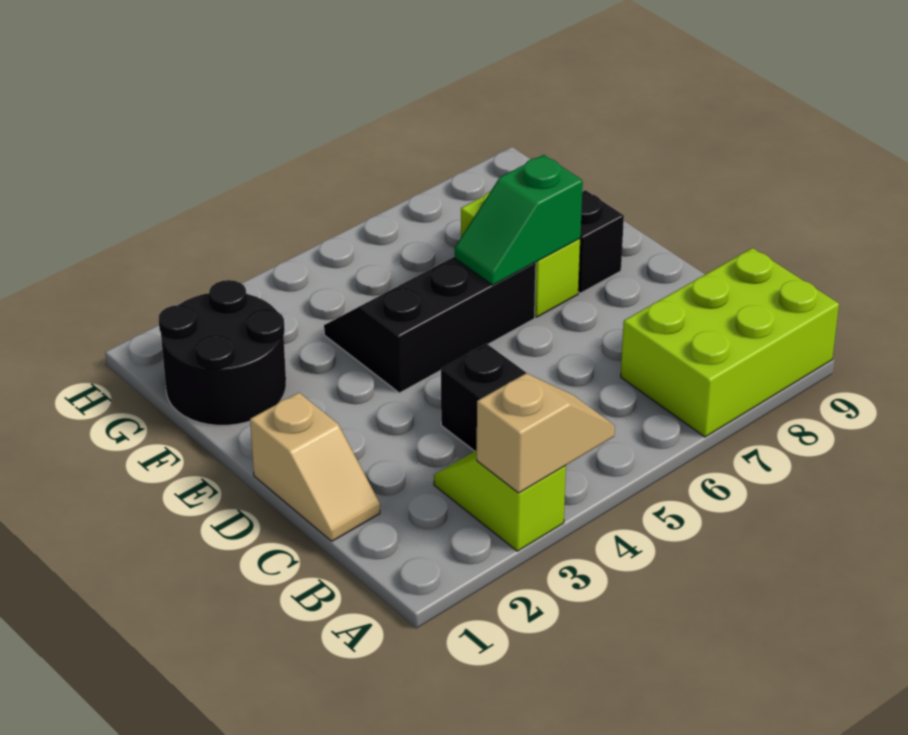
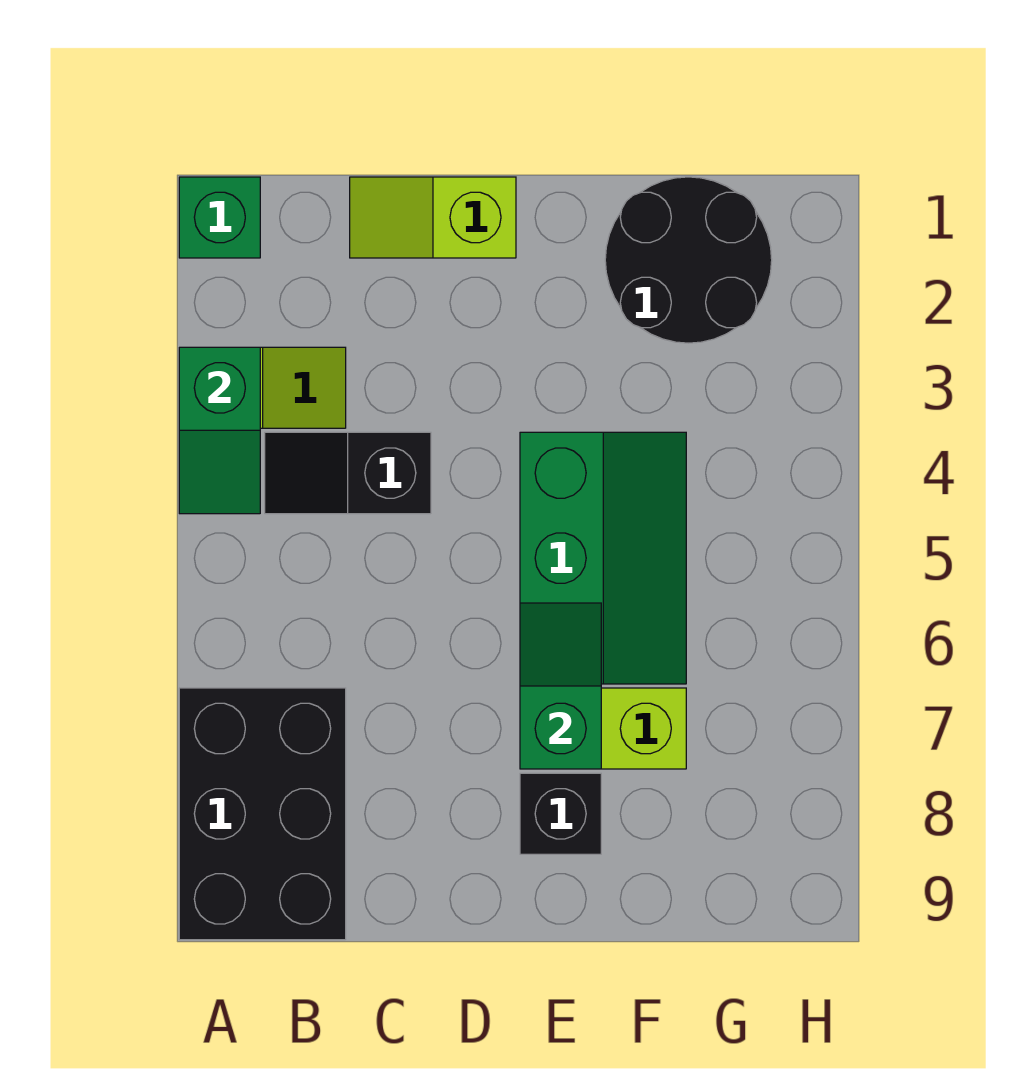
none -> green 1x1 brick [179,177,260,258]
tan 1x2 slope [477,373,615,493] -> green 1x2 slope [179,347,260,514]
lime 2x3 brick [621,248,839,437] -> black 2x3 brick [179,688,346,940]
tan 1x2 slope [250,393,380,541] -> lime 1x2 slope [350,177,516,258]
black 2x3 slope [324,257,536,393] -> green 2x3 slope [520,432,686,684]

